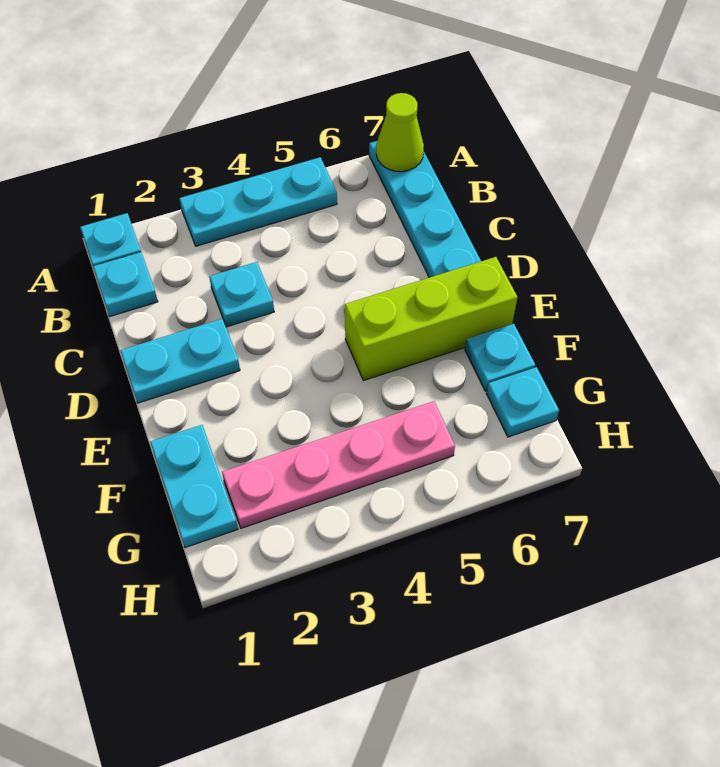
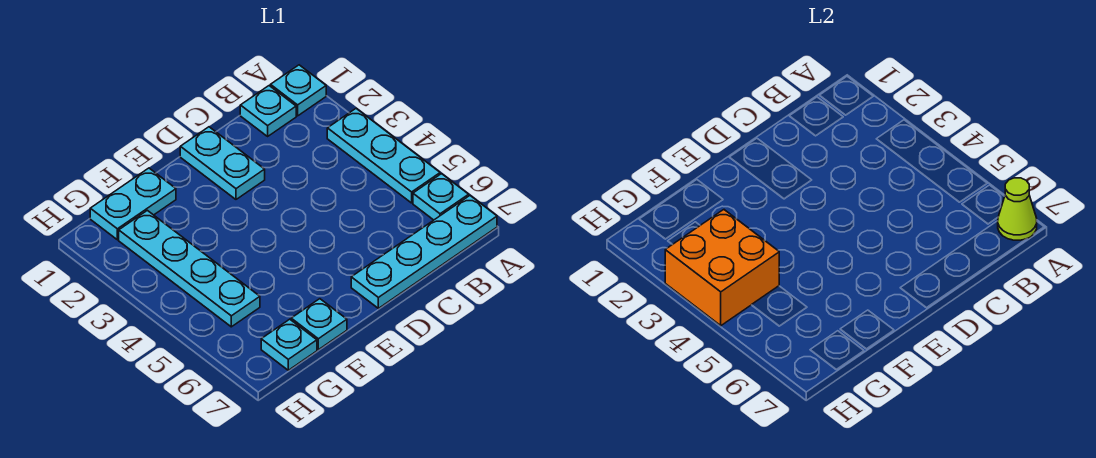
cyan 1x1 plate [209,262,274,327] -> cyan 1x1 plate moved to [413,174,469,220]
lime 1x3 brick [345,257,518,381] -> none
pink 1x4 plate [222,401,455,528] -> cyan 1x4 plate [119,210,260,327]
none -> orange 2x2 brick [665,210,779,326]

